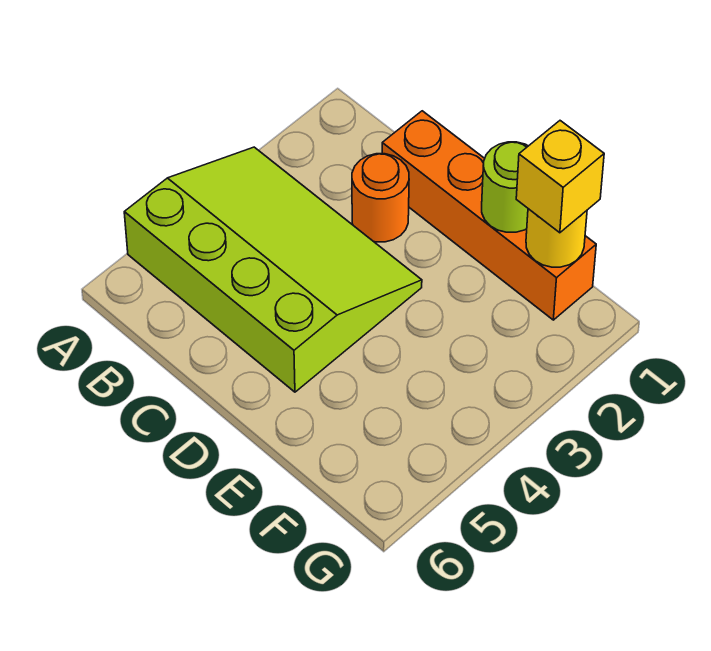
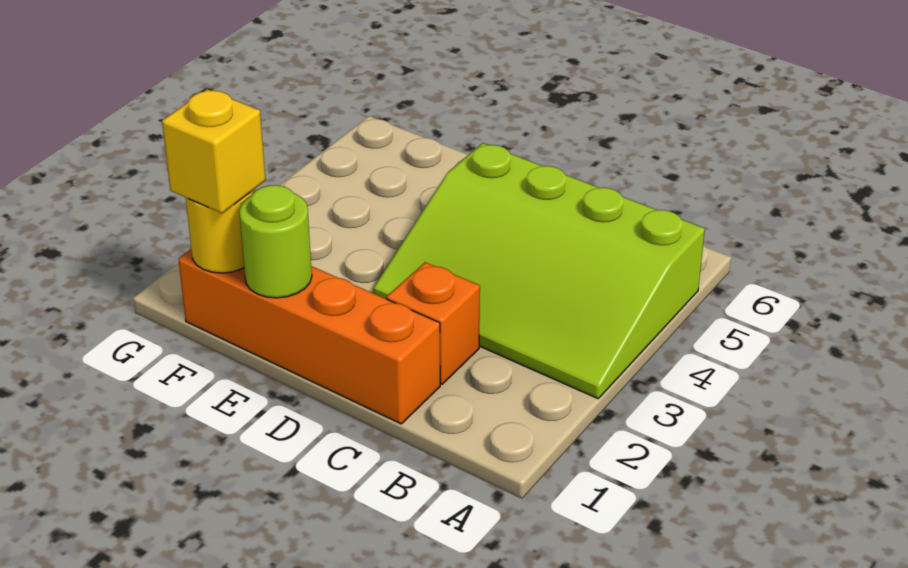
orange 1x1 round brick [352,154,409,242] -> orange 1x1 brick [386,262,480,384]

